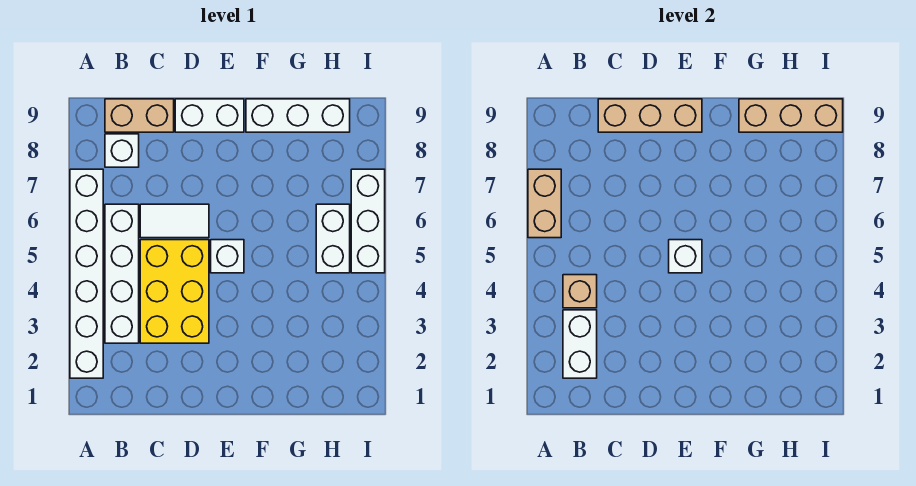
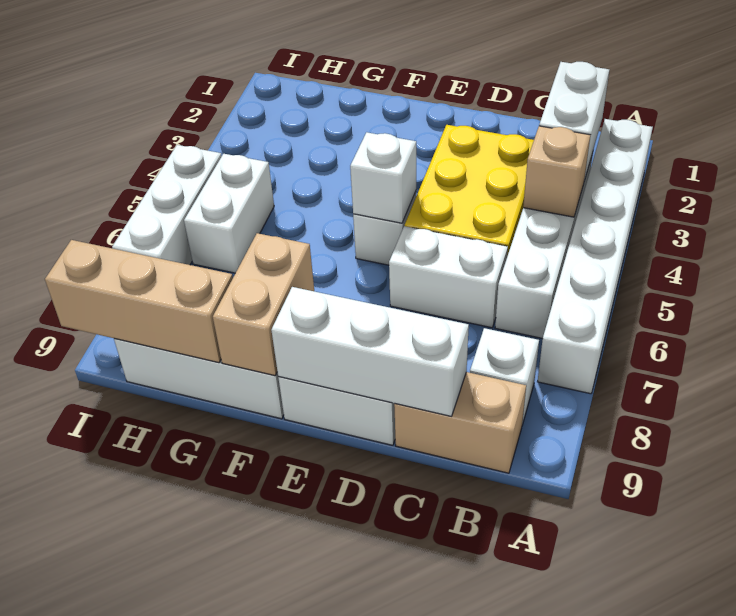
tan 1x2 brick [528,169,561,238] -> tan 1x2 brick moved to [213,233,314,376]
white 1x2 tile [140,204,209,238] -> white 1x2 brick [389,226,508,328]
tan 1x3 brick [598,99,702,132] -> white 1x3 brick [271,287,469,416]

